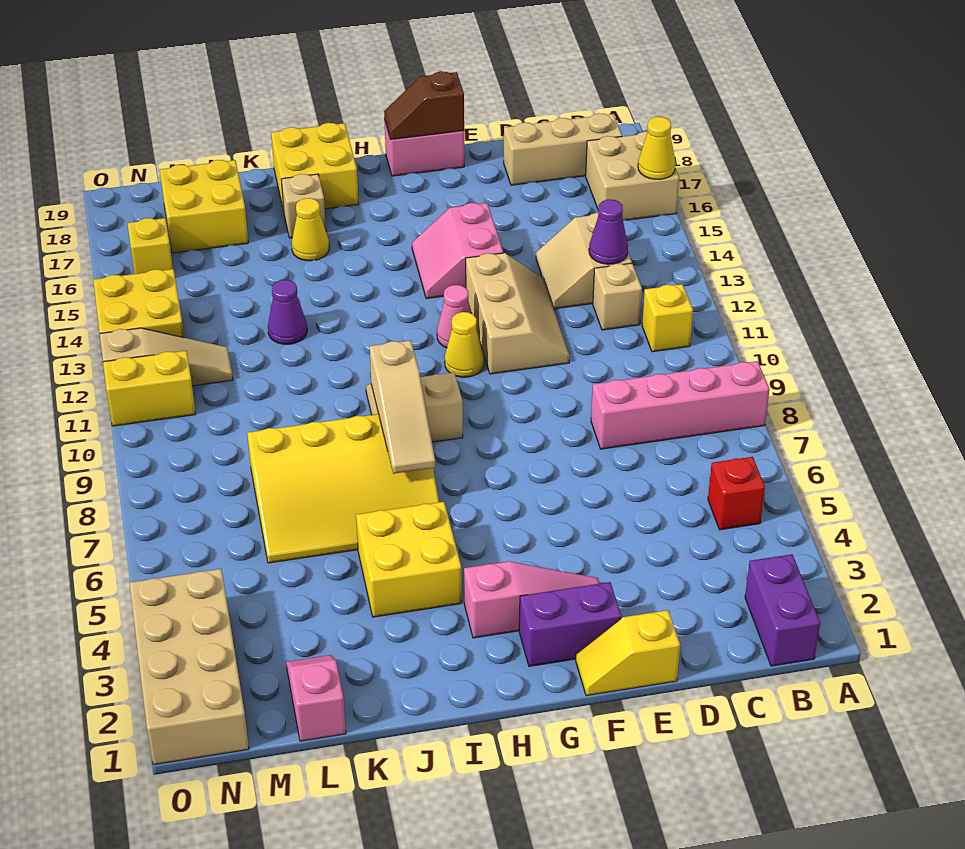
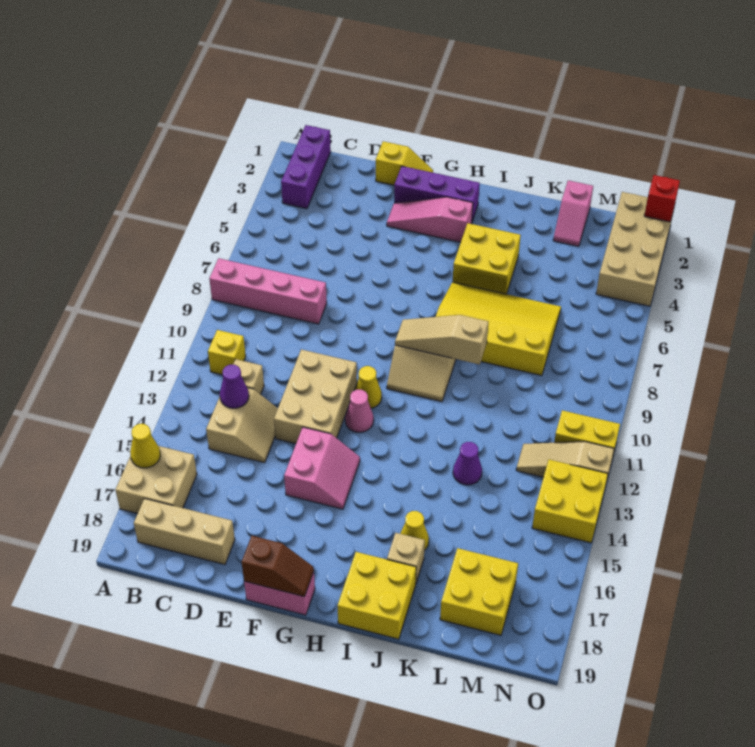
purple 1x2 brick [745,554,820,666] -> purple 1x3 brick [281,125,331,209]
red 1x1 brick [708,457,765,530] -> red 1x1 brick moved to [644,175,680,222]
tan 2x3 slope [466,253,570,374] -> tan 2x3 brick [274,349,357,444]
purple 1x2 brick [519,582,621,666] -> purple 1x3 brick [394,166,480,221]
tan 1x3 slope [370,340,435,474] -> tan 1x3 slope turned to [395,315,488,365]
yellow 1x1 brick [127,218,173,274] -> none

